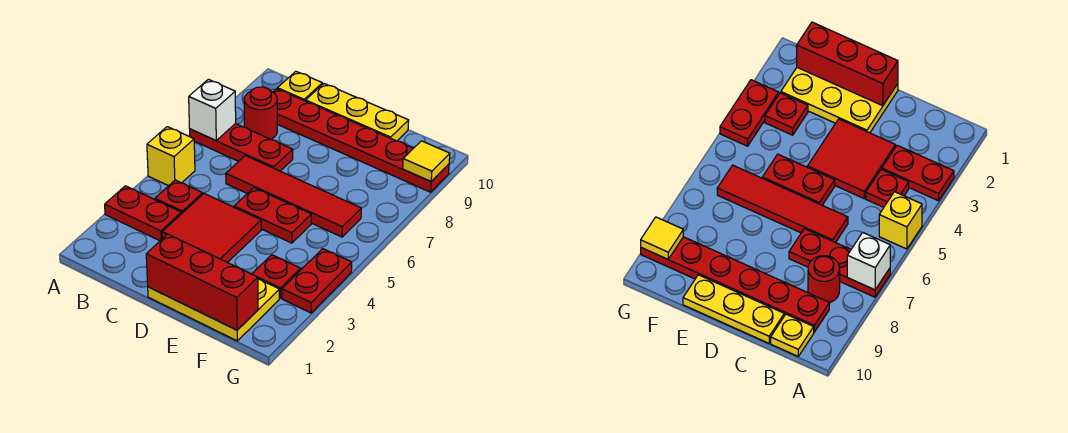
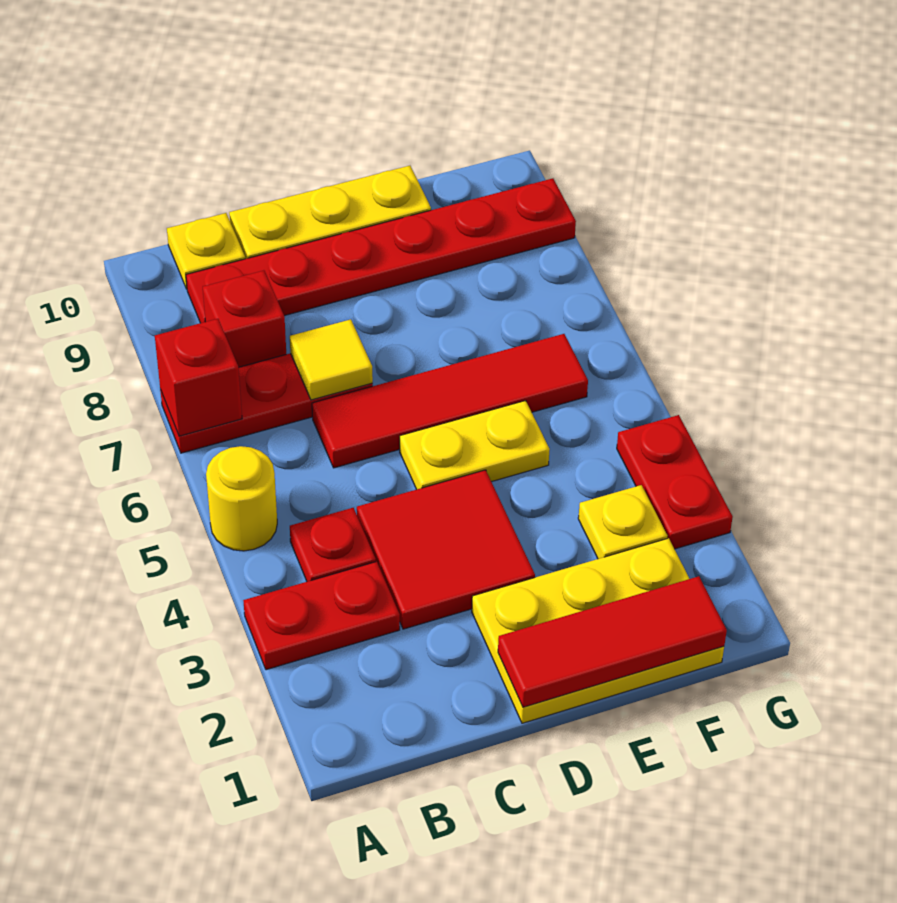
yellow 1x1 brick [147,127,195,186] -> yellow 1x1 round brick [206,446,277,551]
white 1x1 brick [189,79,236,140] -> red 1x1 brick [155,319,242,436]
red 1x1 round brick [244,87,277,139] -> red 1x1 brick [203,271,286,367]
red 1x3 brick [146,234,258,330] -> red 1x3 tile [498,576,727,707]
red 1x2 plate [234,188,311,243] -> yellow 1x2 plate [400,401,550,489]
red 1x1 plate [252,255,301,298] -> yellow 1x1 plate [578,485,667,559]
yellow 1x1 tile [403,141,450,181] -> yellow 1x1 tile moved to [290,319,373,400]

